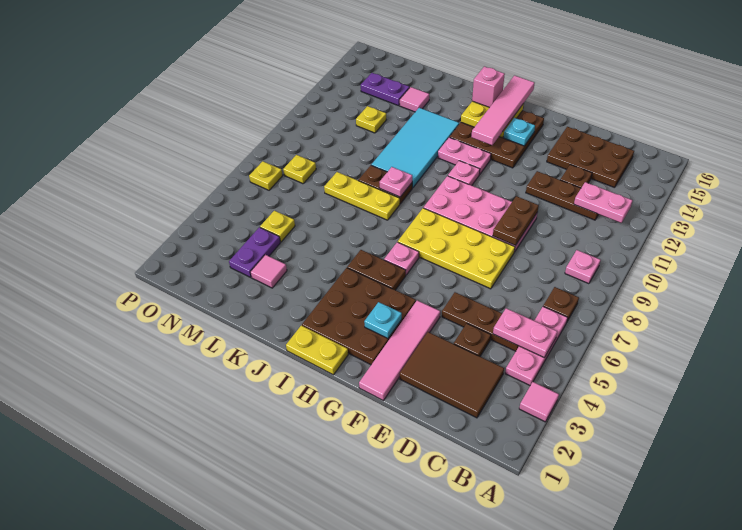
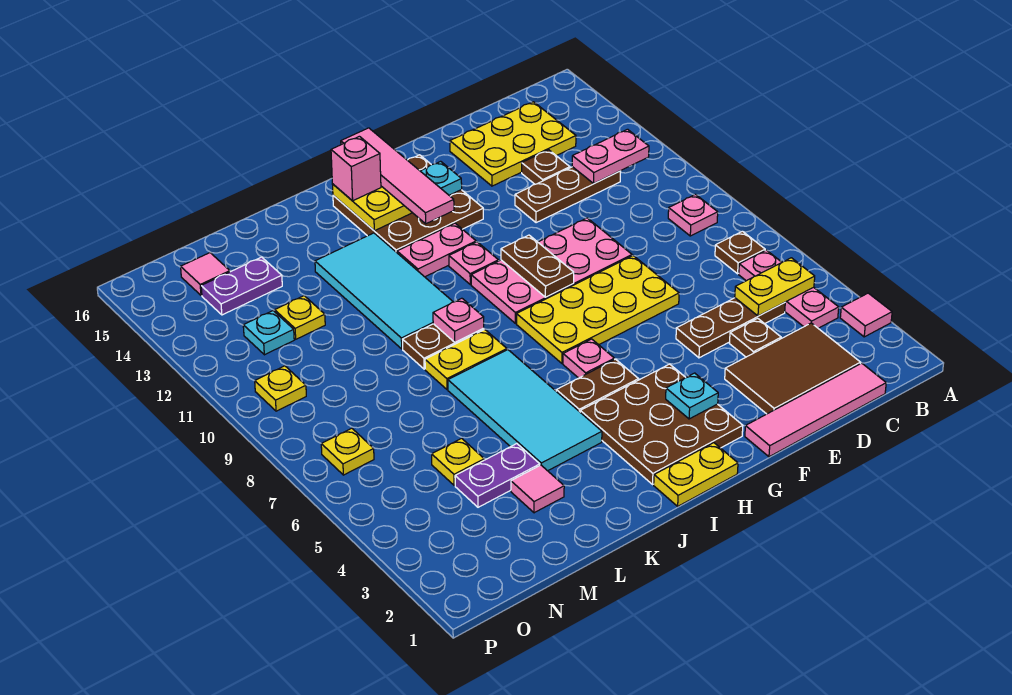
pink 1x2 plate [493,308,557,358] -> yellow 1x2 plate [735,258,815,316]
brown 2x3 plate [547,127,634,188] -> yellow 2x3 plate [450,102,576,186]
brown 1x2 plate [493,196,539,246] -> brown 1x2 plate moved to [501,235,574,297]
pink 1x4 tile [359,300,440,400] -> pink 1x4 tile turned to [745,363,886,457]
none -> cyan 2x4 tile [448,350,602,471]
yellow 1x3 plate [324,172,400,220] -> yellow 1x2 plate [425,330,507,390]
pink 1x1 tile [400,87,429,112] -> pink 1x1 tile moved to [181,253,230,295]
purple 1x2 plate [229,227,280,277] -> purple 1x2 plate turned to [455,444,540,507]
yellow 1x1 plate [283,155,316,184] -> yellow 1x1 plate moved to [255,366,306,411]
none -> cyan 1x1 plate [243,311,294,355]

